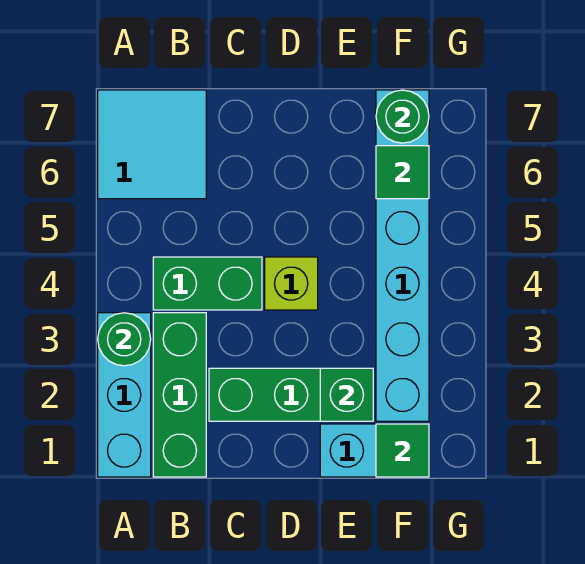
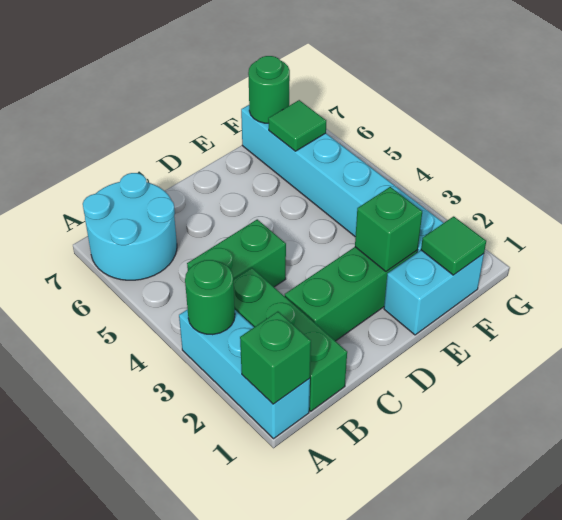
none -> green 1x1 brick [240,312,311,404]
cyan 2x2 tile [98,90,206,199] -> cyan 2x2 round brick [83,173,177,280]
lime 1x1 brick [265,257,318,310] -> none

